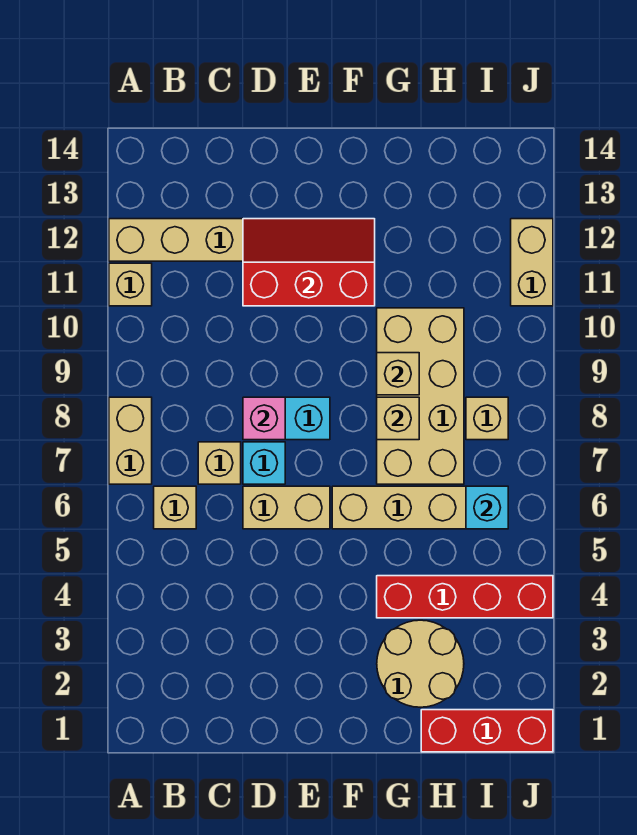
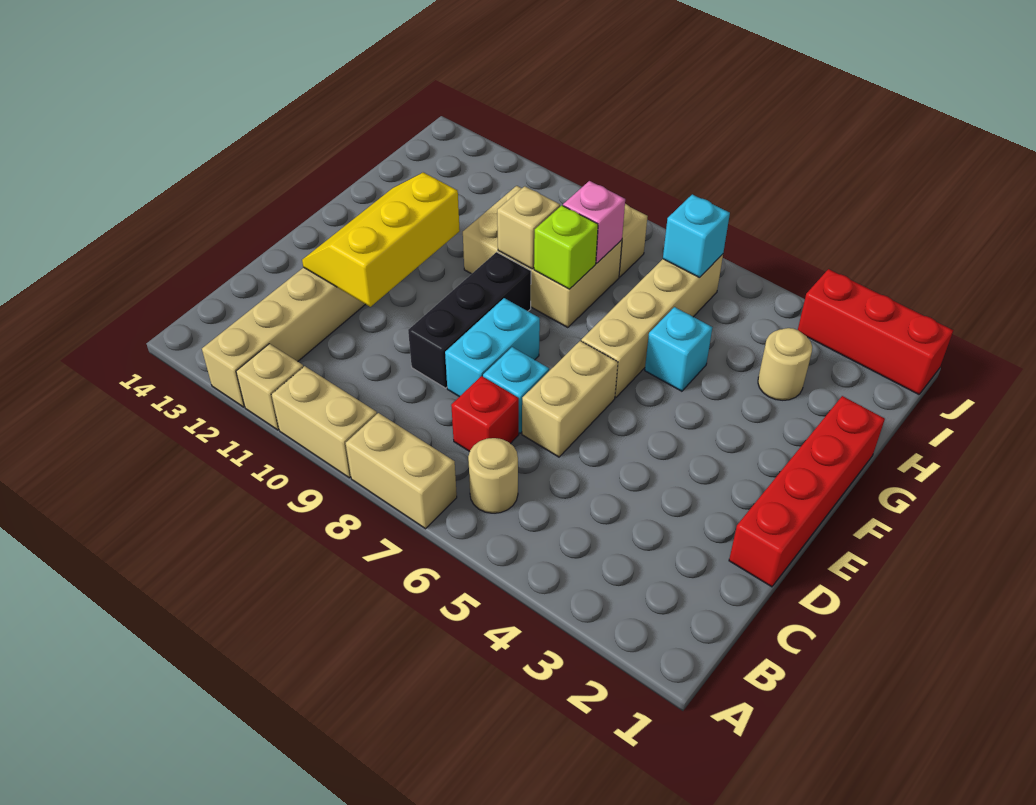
tan 1x1 brick [154,486,196,529] -> tan 1x1 round brick [468,438,518,513]
tan 1x1 brick [198,442,241,484] -> red 1x1 brick [451,376,519,452]
pink 1x1 brick [243,397,285,440] -> pink 1x1 brick moved to [563,181,625,263]
none -> black 1x3 brick [408,252,531,388]
red 2x3 slope [243,219,375,306] -> yellow 2x3 slope [302,172,460,307]
tan 2x2 round brick [377,620,464,707] -> tan 1x1 round brick [758,328,812,400]
red 1x4 brick [377,576,553,618] -> red 1x4 brick moved to [729,396,885,587]
none -> cyan 1x1 brick [645,307,712,391]
tan 2x4 brick [377,308,464,484] -> tan 2x3 brick [463,186,622,328]
tan 1x1 brick [377,397,419,440] -> lime 1x1 brick [534,205,598,289]
red 1x3 brick [421,710,553,752] -> red 1x3 brick turned to [798,269,953,394]
tan 1x2 brick [511,219,553,306] -> tan 1x2 brick moved to [272,366,377,478]

